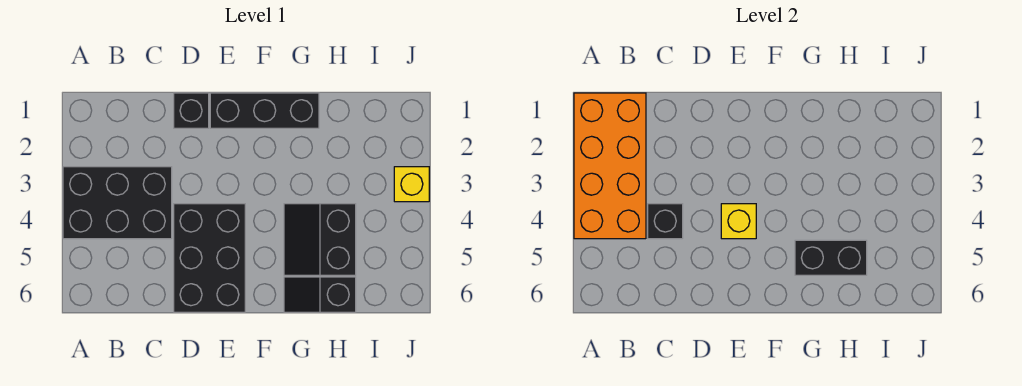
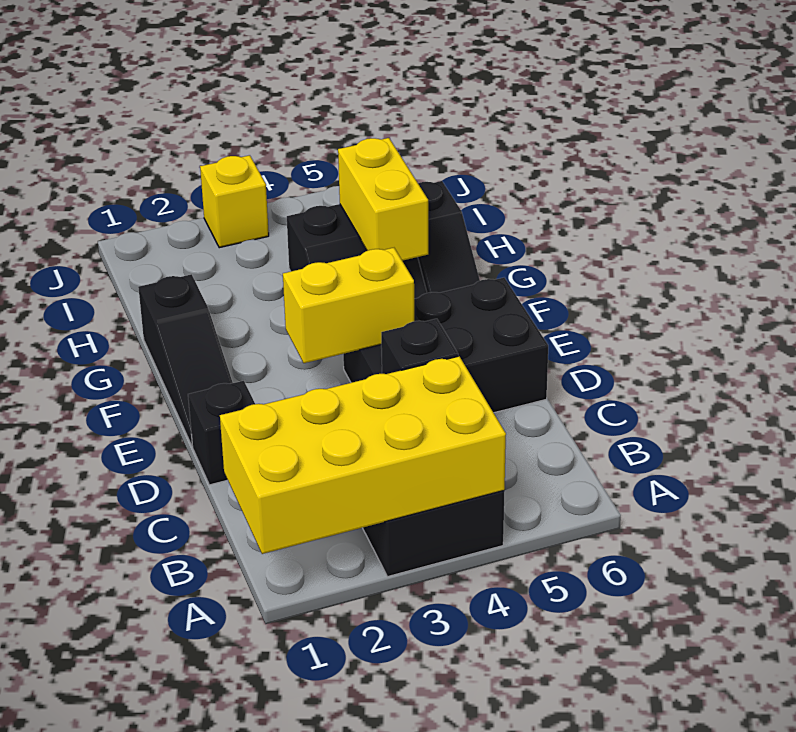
orange 2x4 brick [574,93,646,239] -> yellow 2x4 brick [220,356,506,554]
black 1x3 brick [210,93,319,128] -> black 1x3 slope [138,274,233,445]
yellow 1x1 brick [721,204,756,239] -> yellow 1x2 brick [283,248,414,363]
black 1x2 brick [795,240,867,275] -> yellow 1x2 brick [338,138,428,261]

